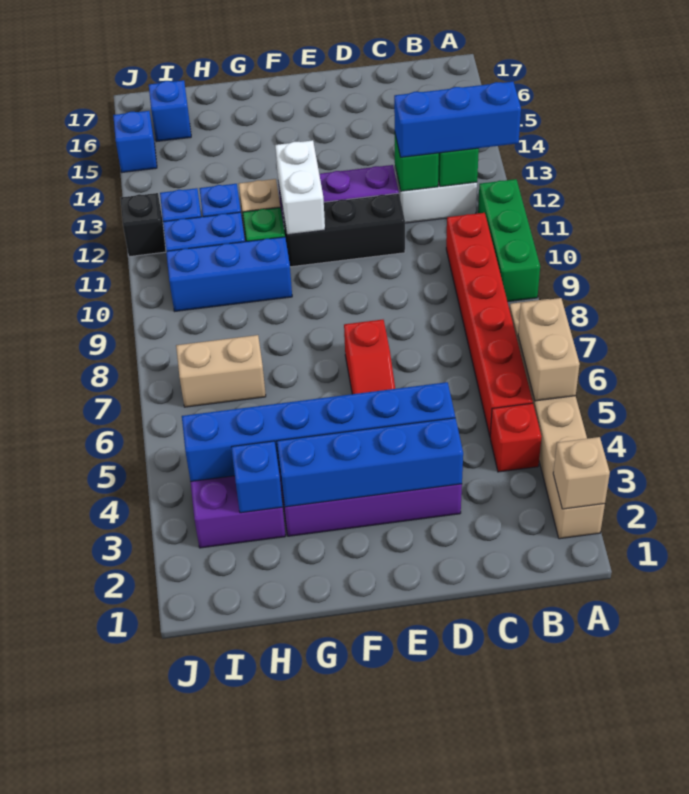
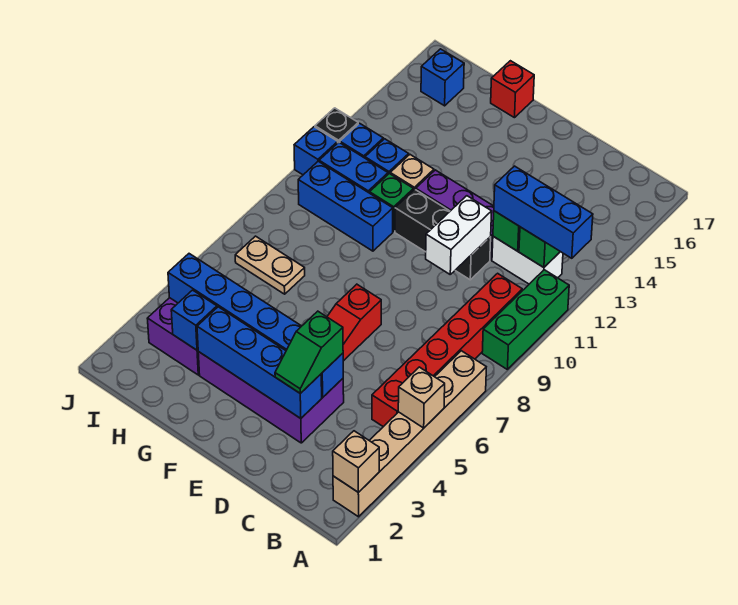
tan 1x2 brick [518,298,580,401] -> tan 1x1 brick [398,367,445,428]
red 1x1 brick [490,403,541,472] -> red 1x1 brick moved to [491,61,534,118]
none -> green 1x2 slope [275,311,343,393]
white 1x2 brick [275,140,325,235] -> white 1x2 brick moved to [426,196,492,274]
tan 1x2 brick [176,335,266,407] -> tan 1x2 plate [235,236,305,294]
blue 1x1 brick [113,111,157,172] -> blue 1x1 brick moved to [294,127,338,175]

